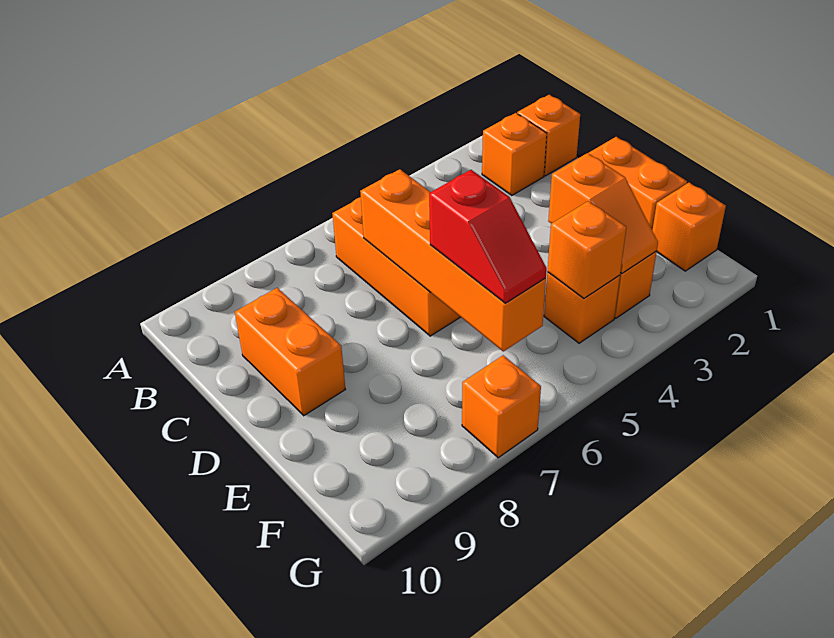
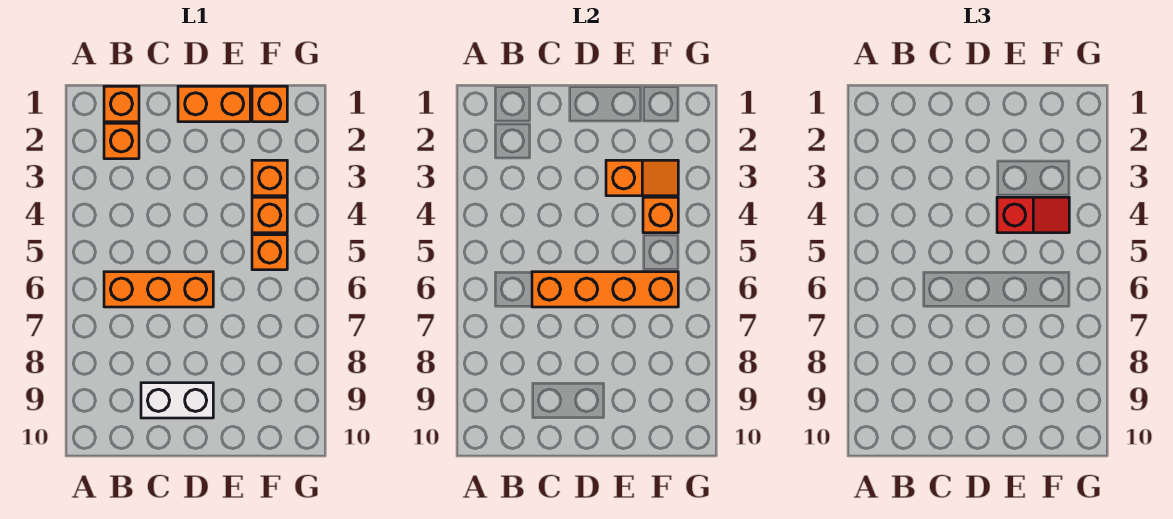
orange 1x2 brick [235,288,345,416] -> white 1x2 brick [141,383,213,418]
red 1x2 slope [429,170,547,303] -> red 1x2 slope moved to [997,197,1069,233]
orange 1x1 brick [462,355,541,458] -> orange 1x1 brick moved to [252,235,287,270]

